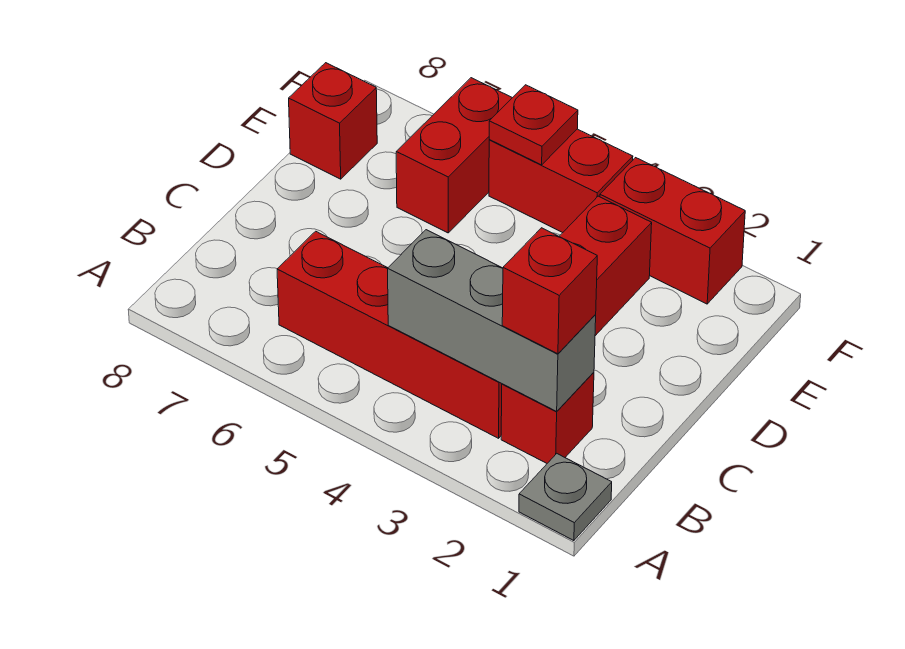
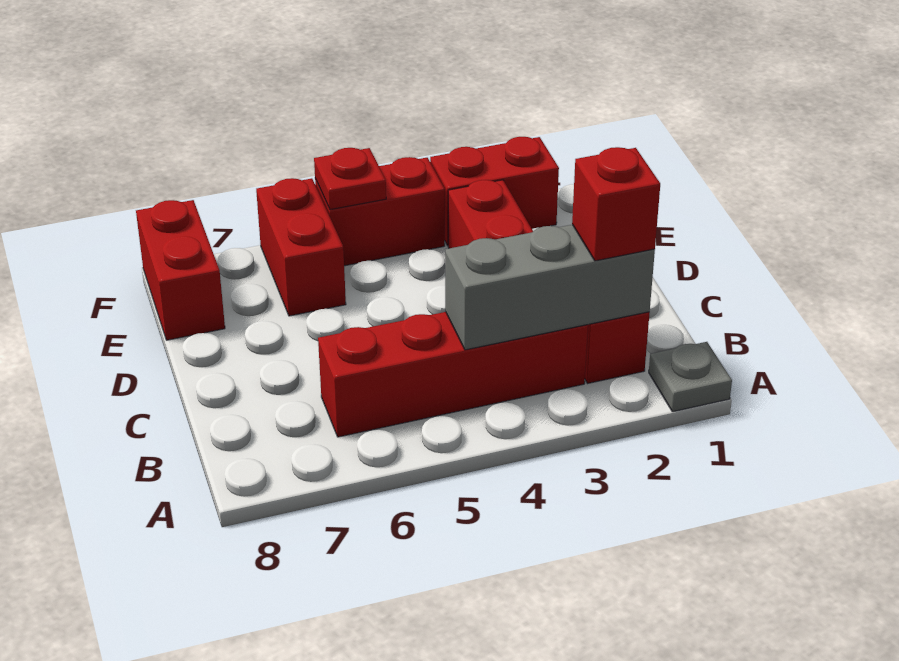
red 1x1 brick [289,63,377,179] -> red 1x2 brick [136,200,225,340]

